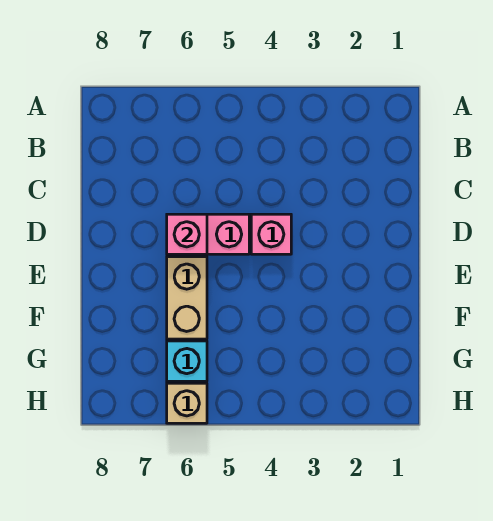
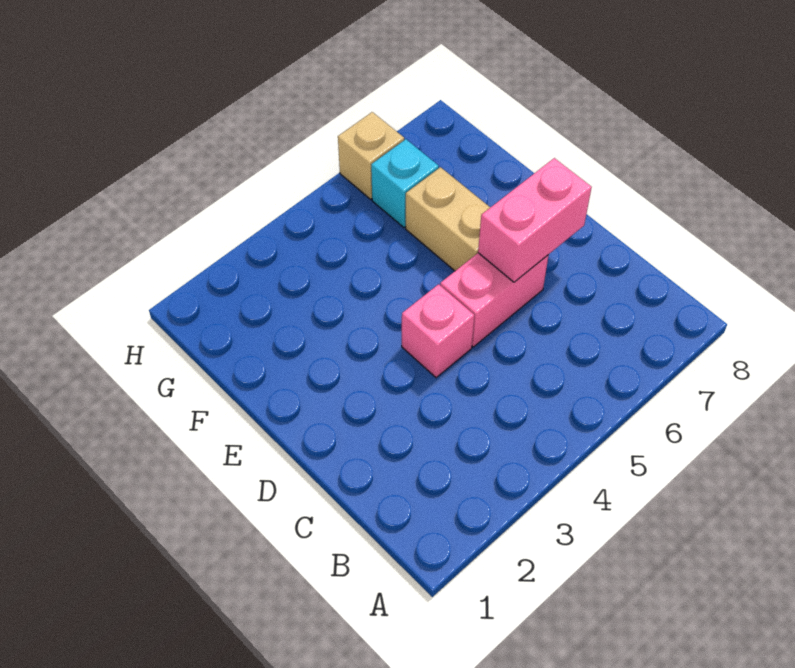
pink 1x1 brick [167,214,207,254] -> pink 1x2 brick [478,158,592,282]

